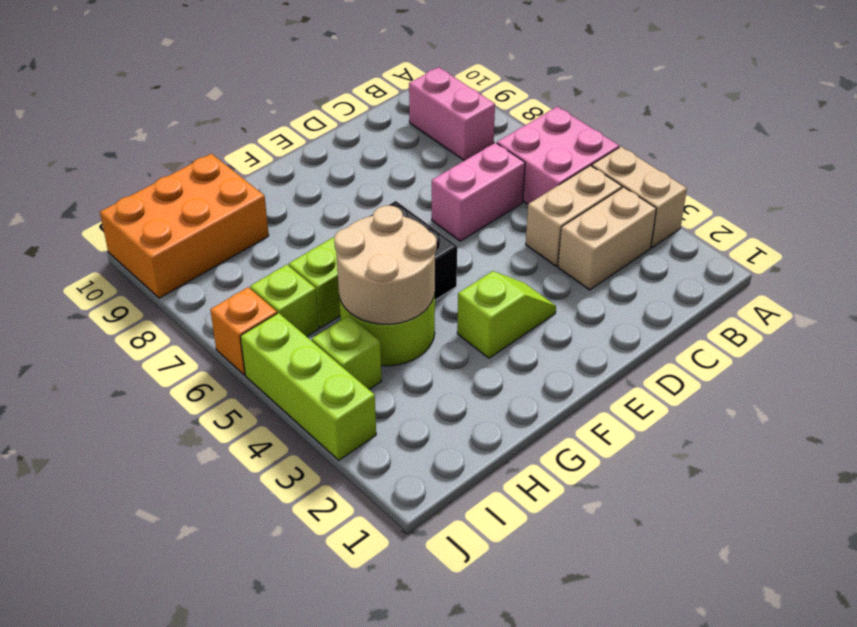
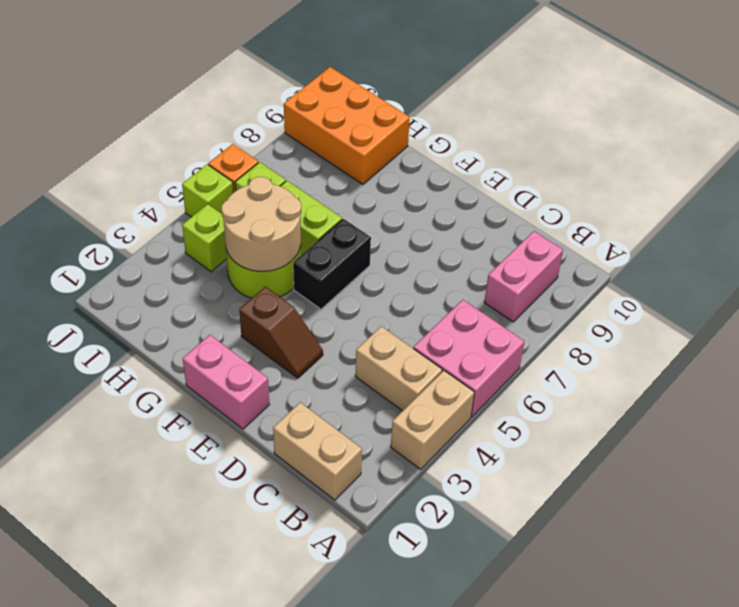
tan 1x2 brick [558,187,656,290] -> tan 1x2 brick moved to [273,402,362,500]
pink 1x2 brick [432,143,525,241] -> pink 1x2 brick moved to [183,335,269,429]
lime 1x2 slope [457,271,556,358] -> brown 1x2 slope [239,287,323,378]
lime 1x3 brick [240,313,376,460] -> lime 1x1 brick [182,164,234,217]

